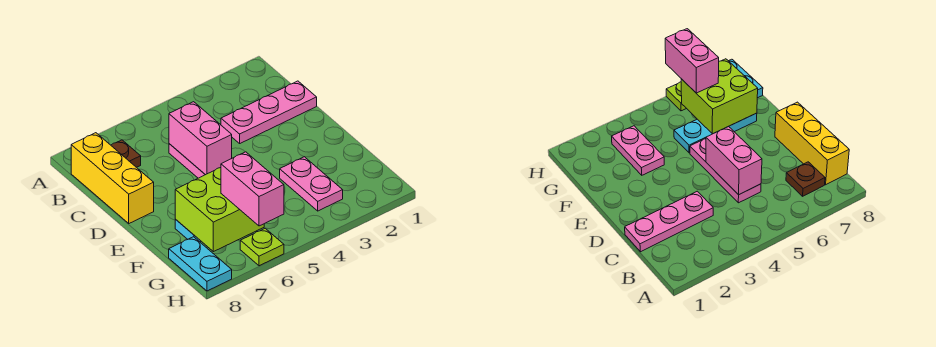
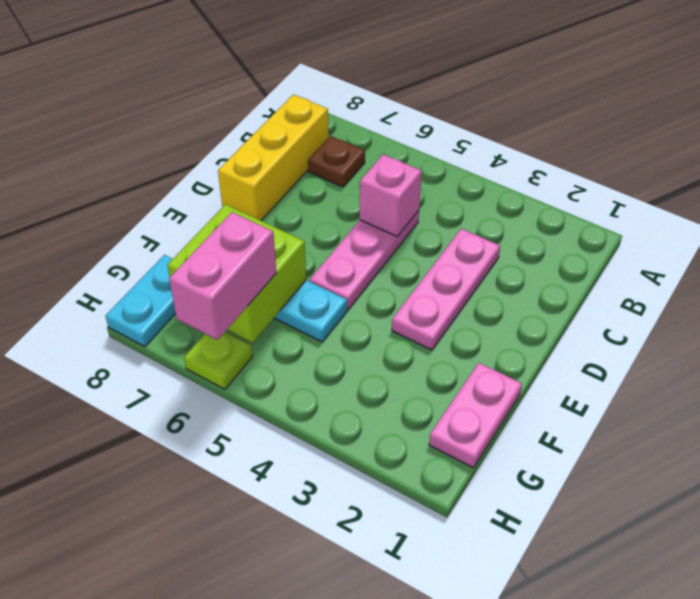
pink 1x3 plate [221,81,317,143] -> pink 1x3 plate turned to [392,229,500,350]
pink 1x2 brick [169,102,232,175] -> pink 1x1 brick [360,154,422,236]
pink 1x2 plate [280,157,343,211] -> pink 1x2 plate moved to [429,363,522,468]

